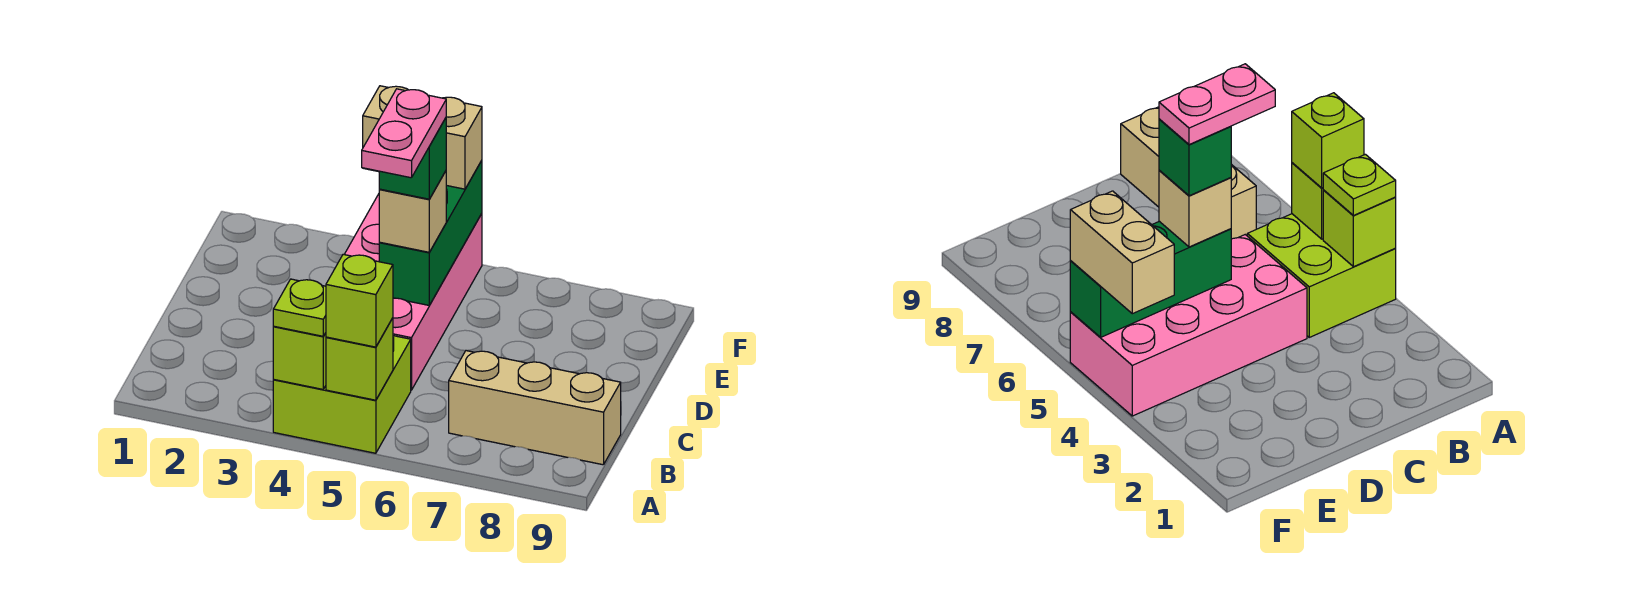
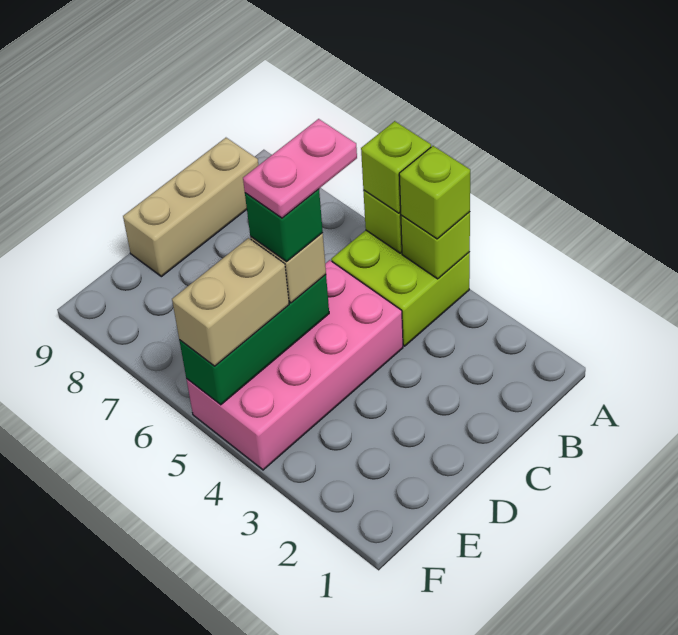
lime 1x1 plate [273,279,326,336] -> lime 1x1 brick [399,146,470,239]
tan 1x3 brick [449,351,621,465] -> tan 1x3 brick turned to [123,138,258,277]
tan 1x2 brick [363,86,482,189] -> tan 1x2 brick turned to [172,238,289,366]

